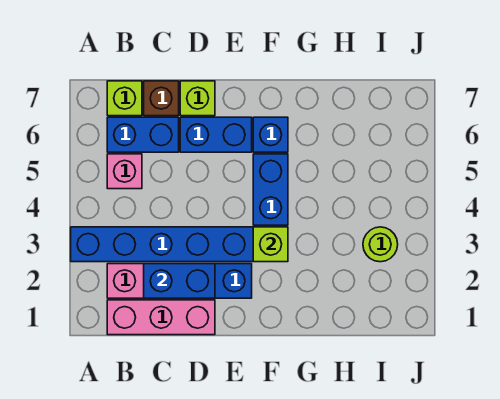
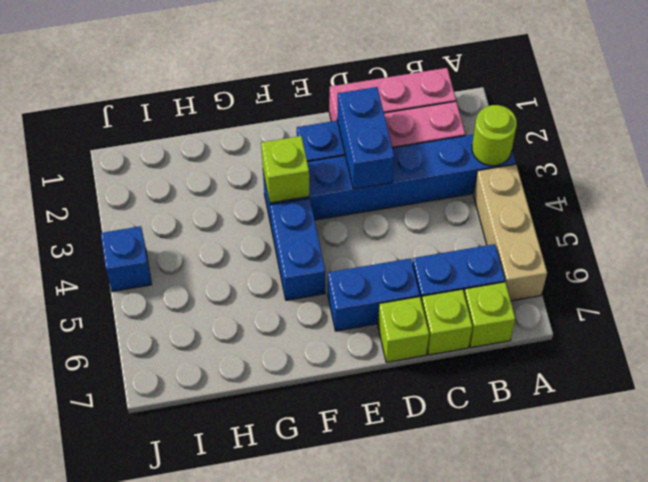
none -> tan 1x3 brick [473,164,547,301]
pink 1x1 brick [107,154,142,189] -> none
blue 1x2 brick [144,264,215,298] -> blue 1x2 brick turned to [337,87,395,189]
brown 1x1 brick [144,81,179,116] -> lime 1x1 brick [422,289,472,355]
blue 1x1 brick [253,117,288,152] -> blue 1x1 brick moved to [101,226,152,291]
lime 1x1 round brick [363,227,398,262] -> lime 1x1 round brick moved to [472,105,517,166]

